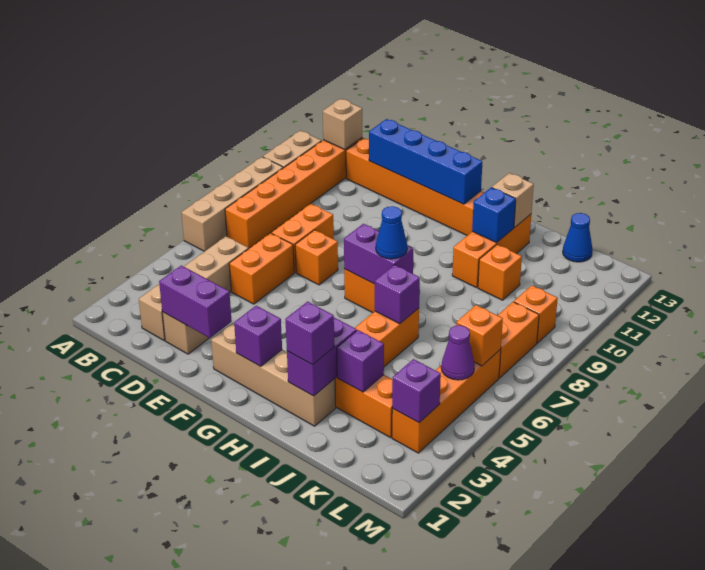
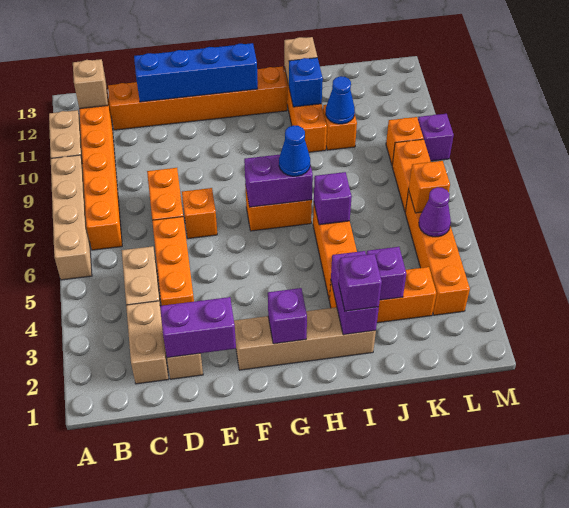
orange 1x2 brick [229,233,294,304] -> orange 1x3 brick [152,217,194,306]
blue 1x1 cone [563,213,593,262] -> blue 1x1 cone moved to [326,76,355,124]
purple 1x1 brick [392,359,441,423] -> purple 1x1 brick moved to [418,114,454,161]

